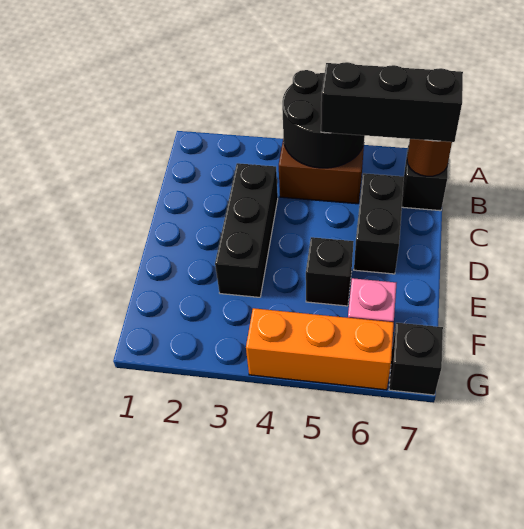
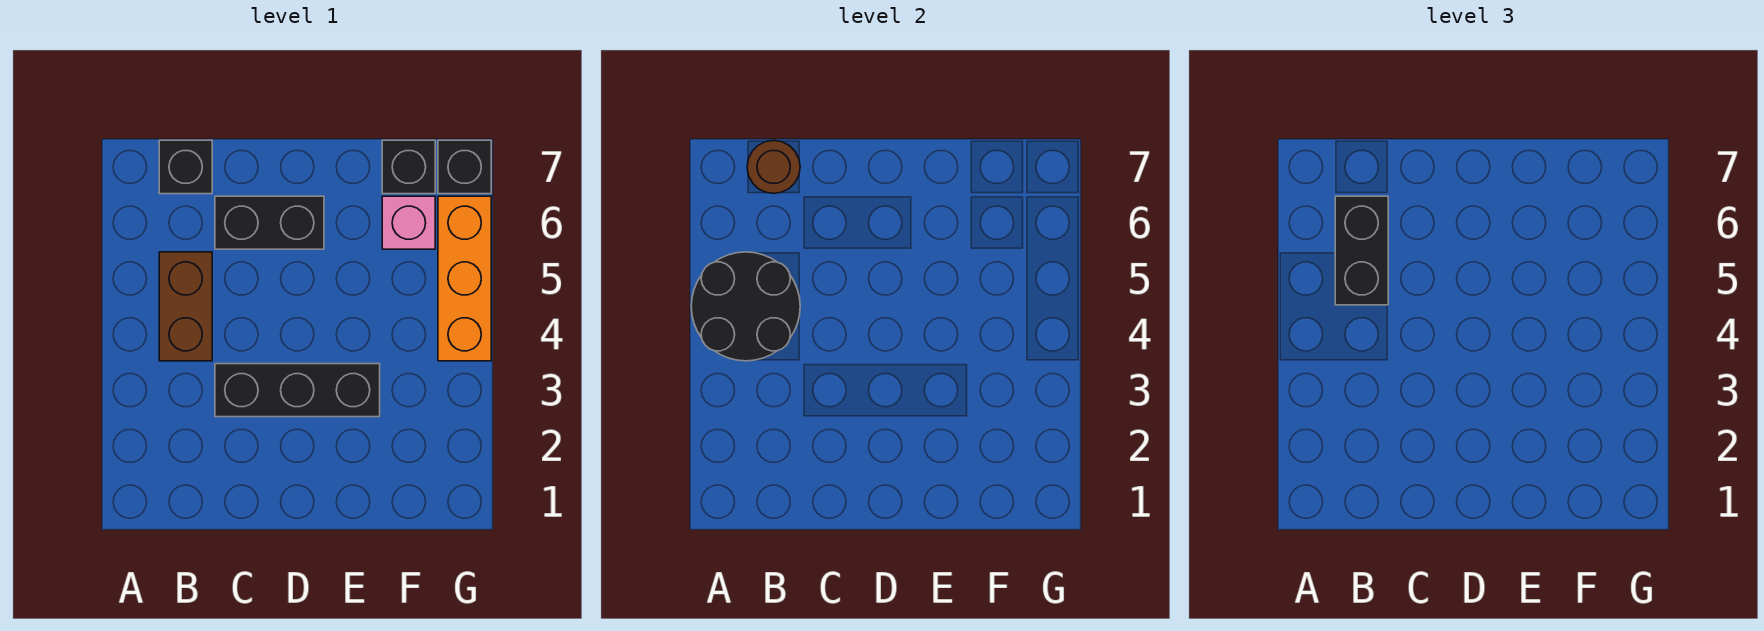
black 1x3 brick [321,62,463,142] -> black 1x2 brick [1335,196,1388,305]
black 1x1 brick [306,237,354,306] -> black 1x1 brick moved to [382,140,435,194]

